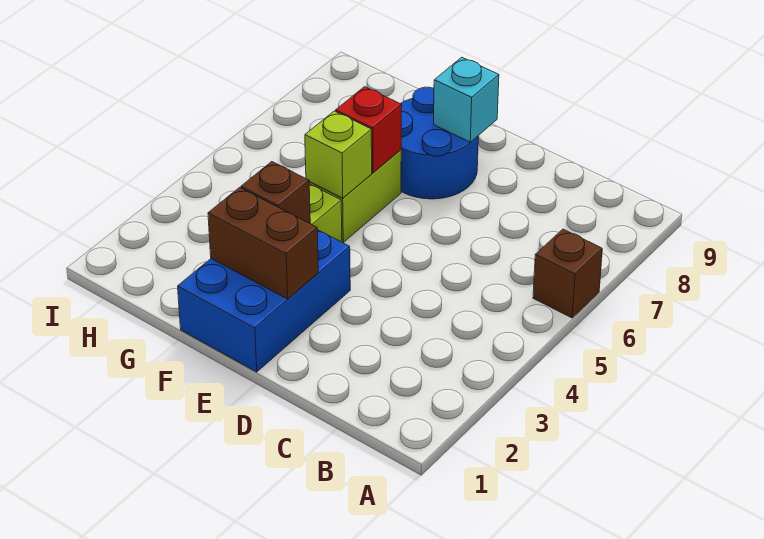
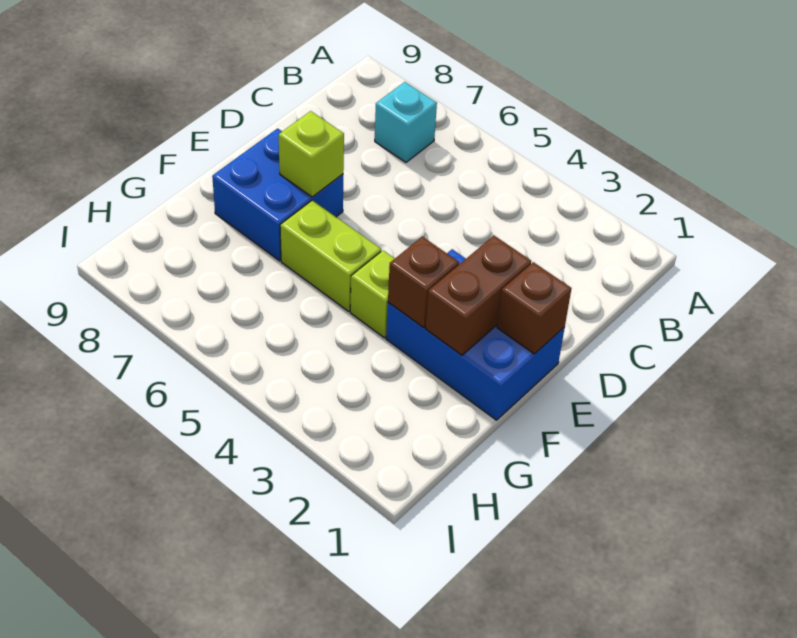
brown 1x1 brick [533,229,602,318] -> brown 1x1 brick moved to [497,262,572,354]
blue 2x2 round brick [401,87,478,199] -> blue 2x2 brick [212,128,343,261]
cyan 1x1 brick [434,57,499,142] -> cyan 1x1 brick moved to [375,82,437,162]
lime 1x1 brick [305,111,372,198] -> lime 1x1 brick moved to [279,111,344,197]
red 1x1 brick [336,87,402,173] -> none

